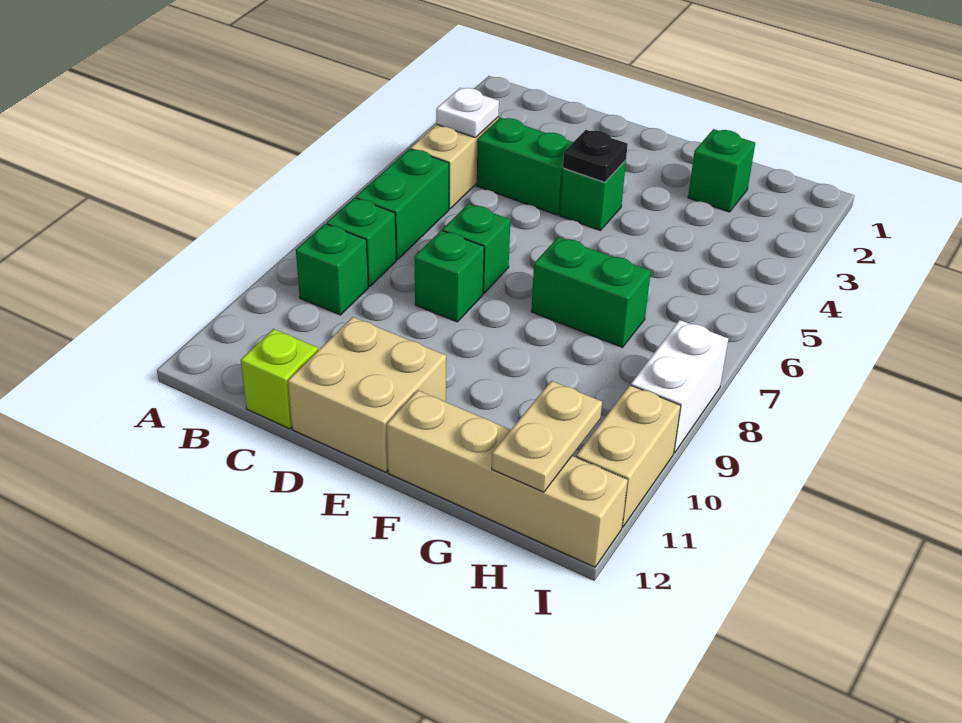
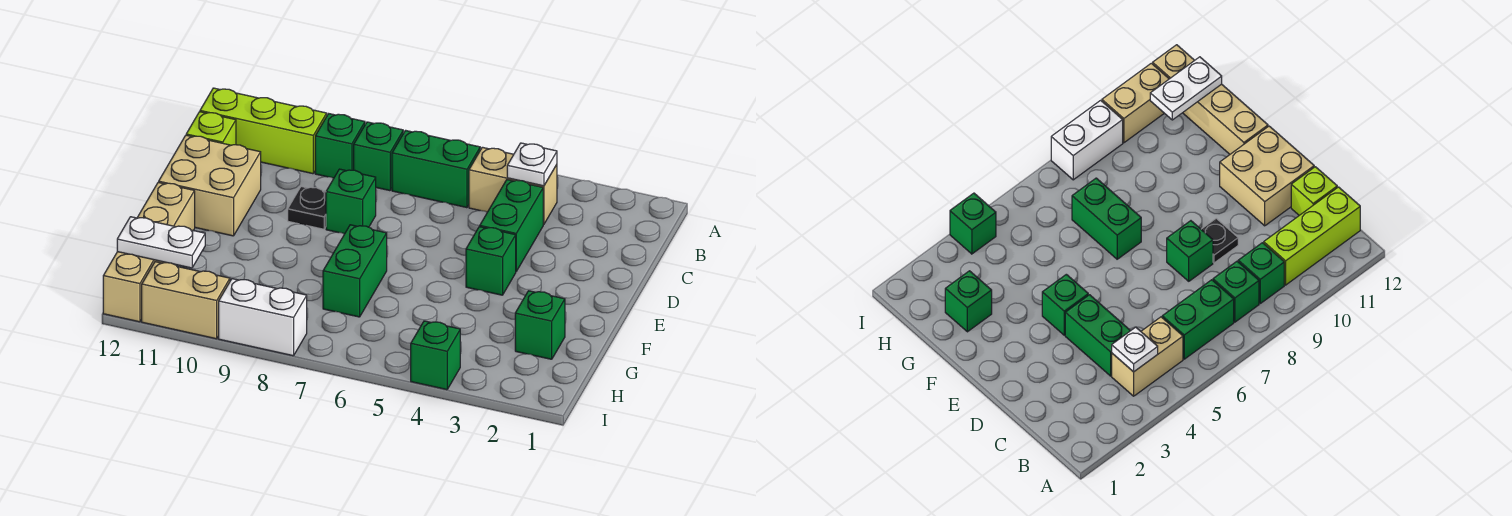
none -> lime 1x3 brick [200,88,327,174]
green 1x1 brick [443,204,510,293] -> green 1x1 brick moved to [411,321,460,390]
black 1x1 plate [563,130,628,182] -> black 1x1 plate moved to [288,187,326,229]
tan 1x2 plate [492,381,602,492] -> white 1x2 plate [117,217,205,268]

